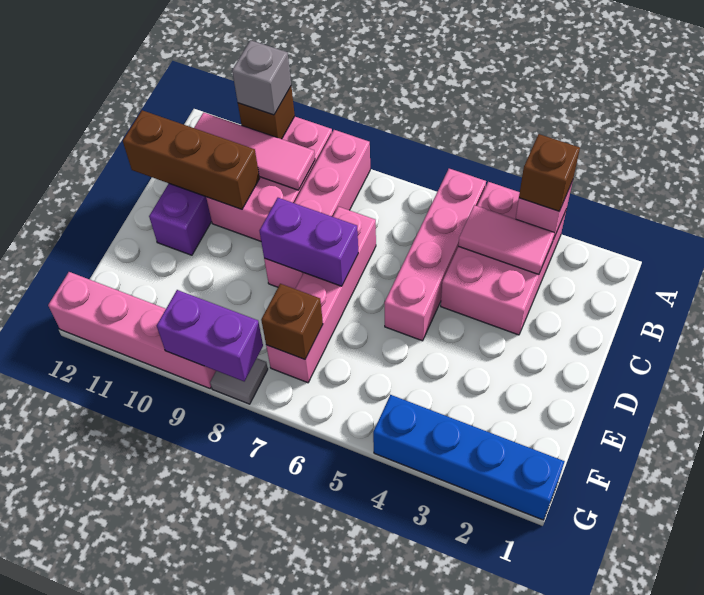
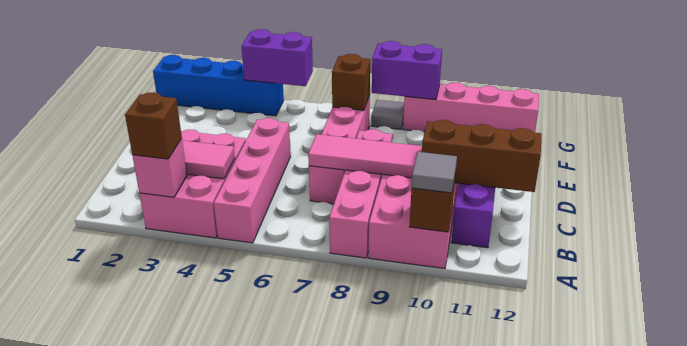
grey 1x1 brick [232,40,291,115] -> grey 1x1 tile [412,152,457,193]
pink 1x3 tile [194,113,315,190] -> pink 1x3 tile moved to [308,134,422,178]
purple 1x2 brick [260,198,358,286] -> purple 1x2 brick moved to [242,29,313,86]

